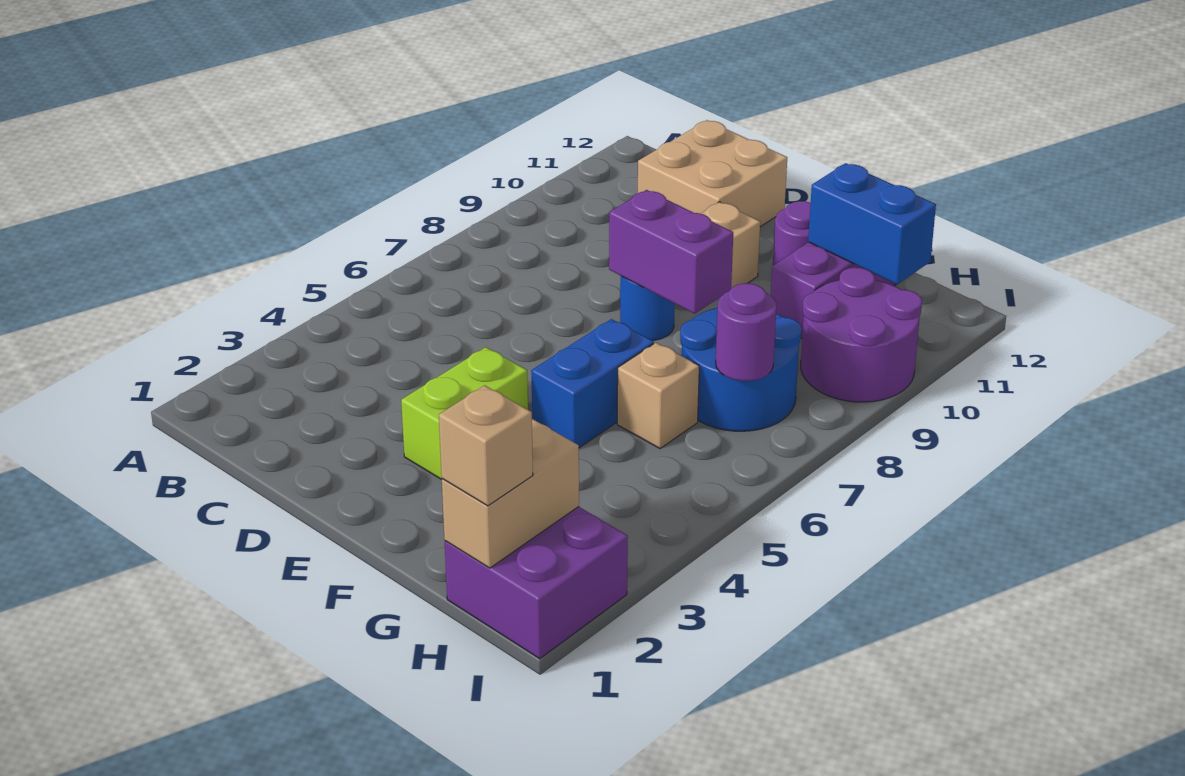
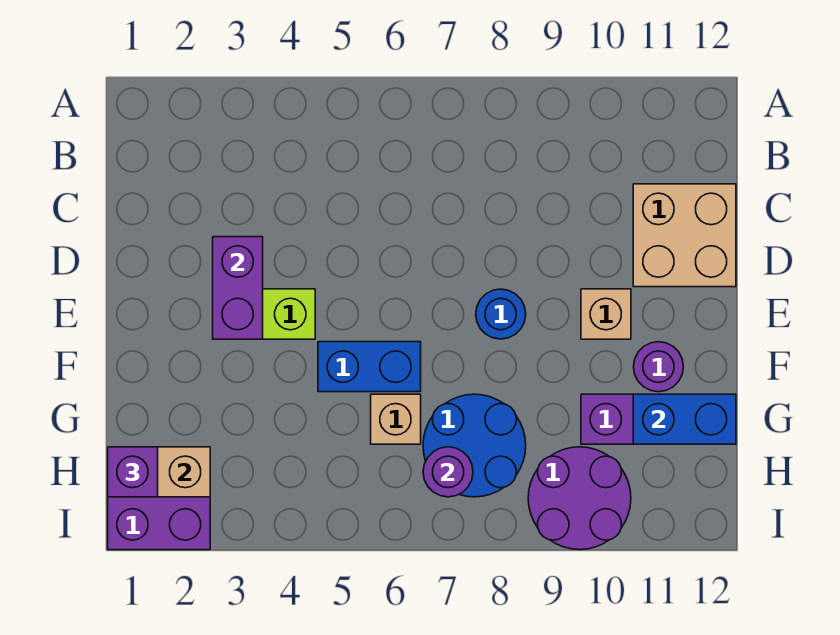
purple 1x2 brick [609,190,733,314] -> purple 1x2 brick moved to [213,237,263,339]
blue 1x2 brick [808,163,936,284] -> blue 1x2 brick turned to [633,394,736,444]
tan 1x1 brick [439,385,533,506] -> purple 1x1 brick [108,447,158,497]

